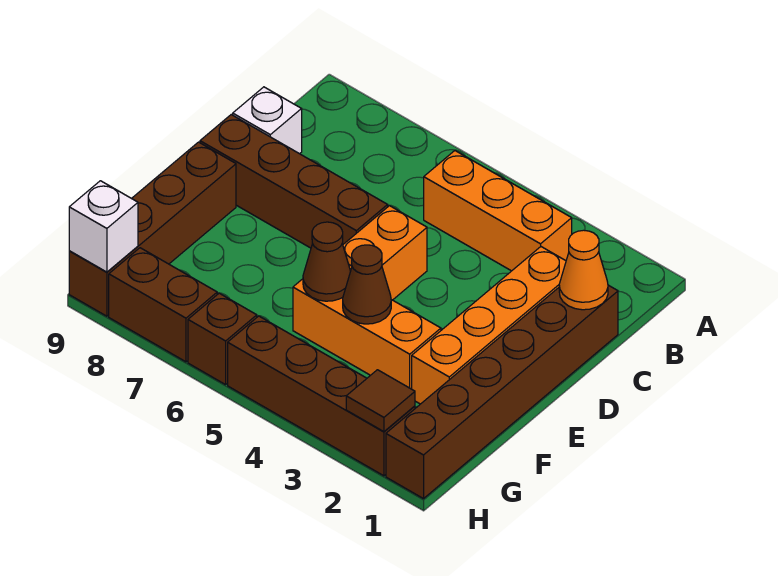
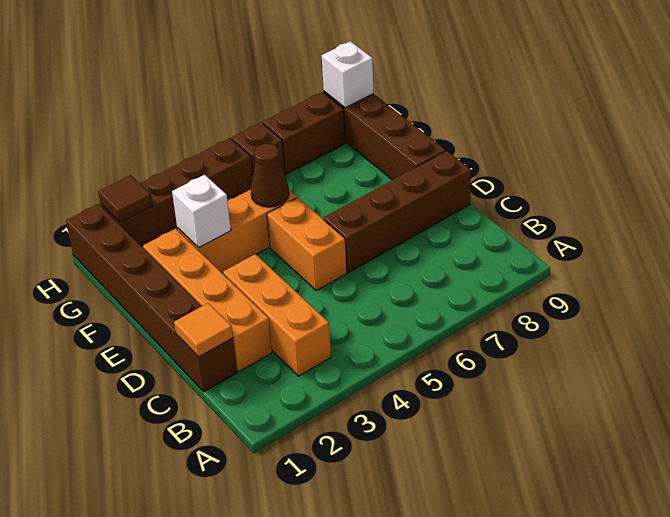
orange 1x3 brick [424,151,572,271] -> orange 1x3 brick turned to [223,254,331,376]
orange 1x1 cone [559,230,608,310] -> orange 1x1 tile [174,303,233,357]
white 1x1 brick [233,87,302,154] -> white 1x1 brick moved to [172,175,231,248]
brown 1x1 cone [343,245,391,324] -> none

